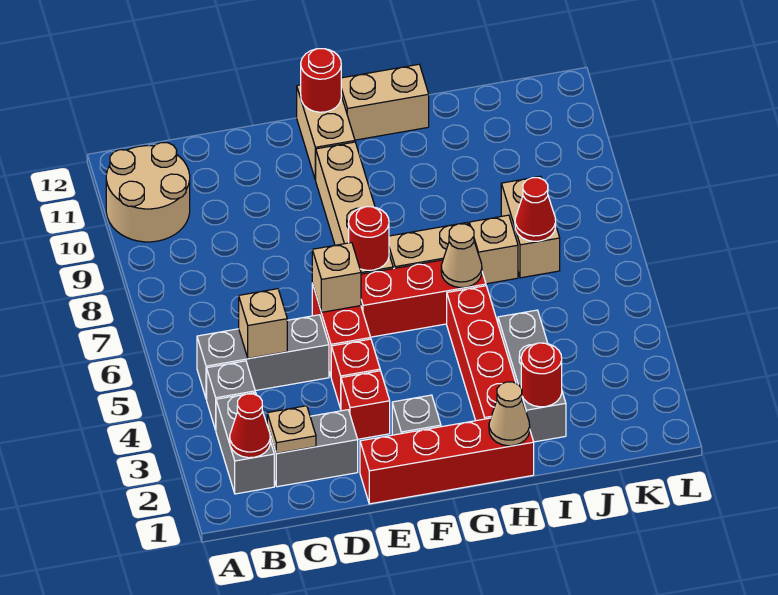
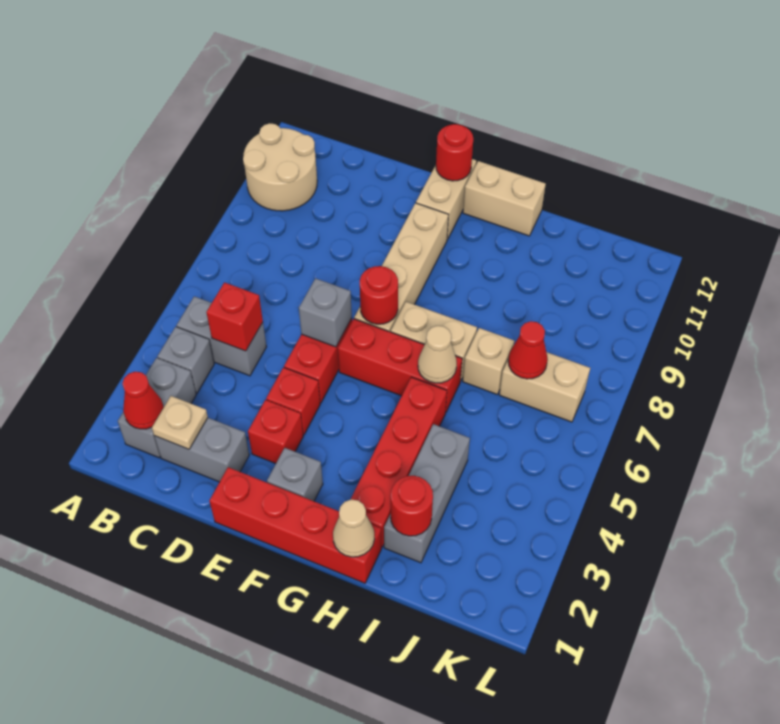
grey 1x3 brick [197,315,329,399] -> grey 1x2 brick [177,296,266,376]
tan 1x1 brick [239,289,287,359] -> red 1x1 brick [206,282,263,351]
tan 1x1 brick [312,243,361,312] -> grey 1x1 brick [299,278,352,347]
tan 1x2 brick [501,176,560,278] -> tan 1x2 brick turned to [499,352,590,422]

